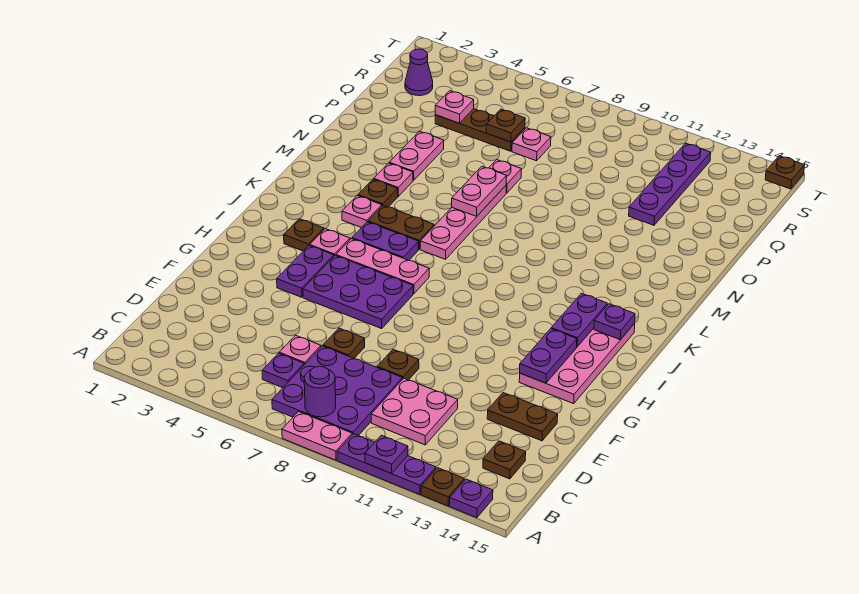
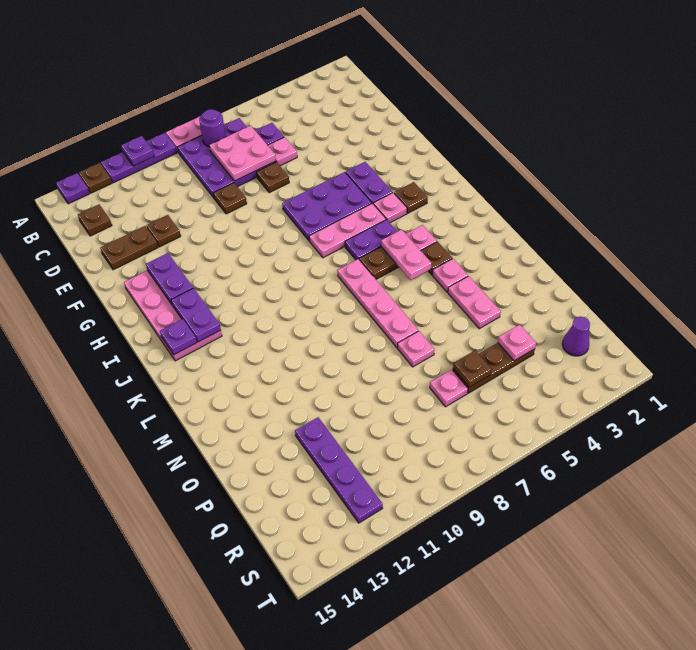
pink 2x2 plate [371,378,458,445] -> pink 2x2 plate moved to [210,126,276,181]
pink 1x2 plate [452,166,507,216] -> pink 1x2 plate moved to [381,230,431,280]
brown 1x1 plate [765,156,804,189] -> brown 1x1 plate moved to [147,215,181,247]

